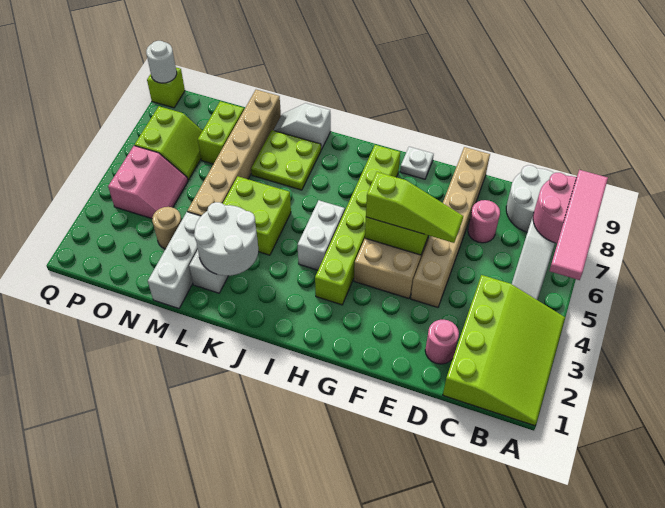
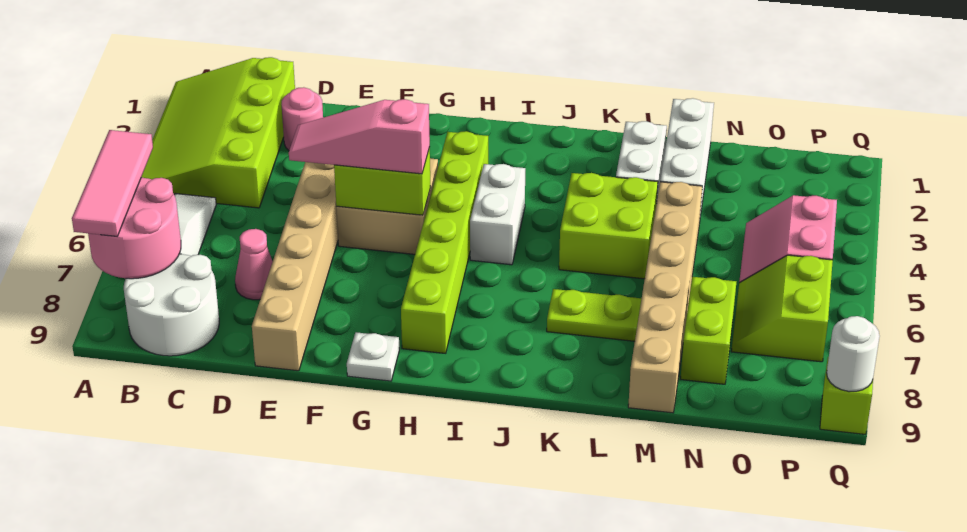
pink 1x4 tile [549,170,608,280] -> pink 1x3 tile [72,130,153,236]
pink 1x1 round brick [468,200,500,243] -> pink 1x1 cone [235,229,273,300]
lime 1x3 slope [366,172,463,243] -> pink 1x3 slope [289,99,430,174]
white 2x2 round brick [194,202,258,276] -> none
lime 2x2 plate [251,130,321,190] -> lime 1x2 plate [547,289,642,341]
white 1x2 slope [273,103,331,150] -> none
tan 1x1 round brick [152,207,182,249] -> none

